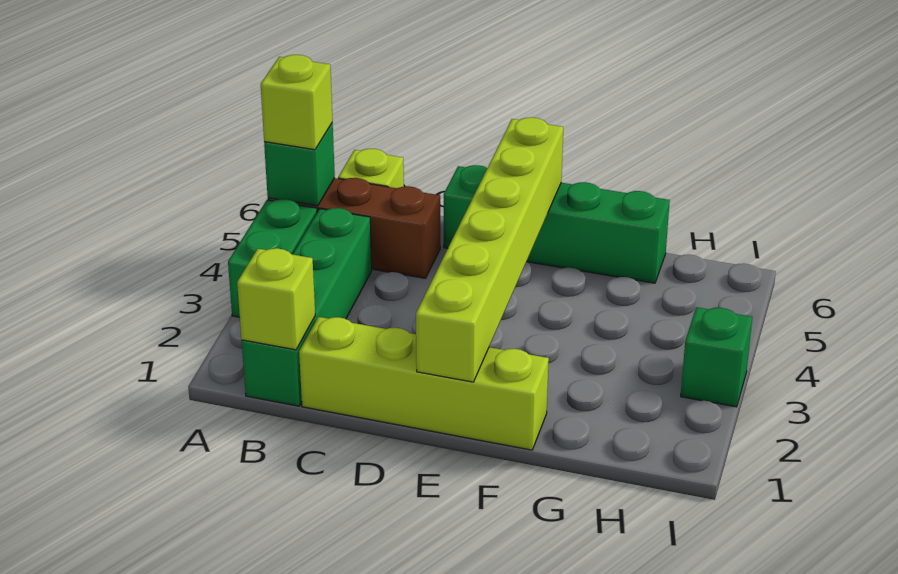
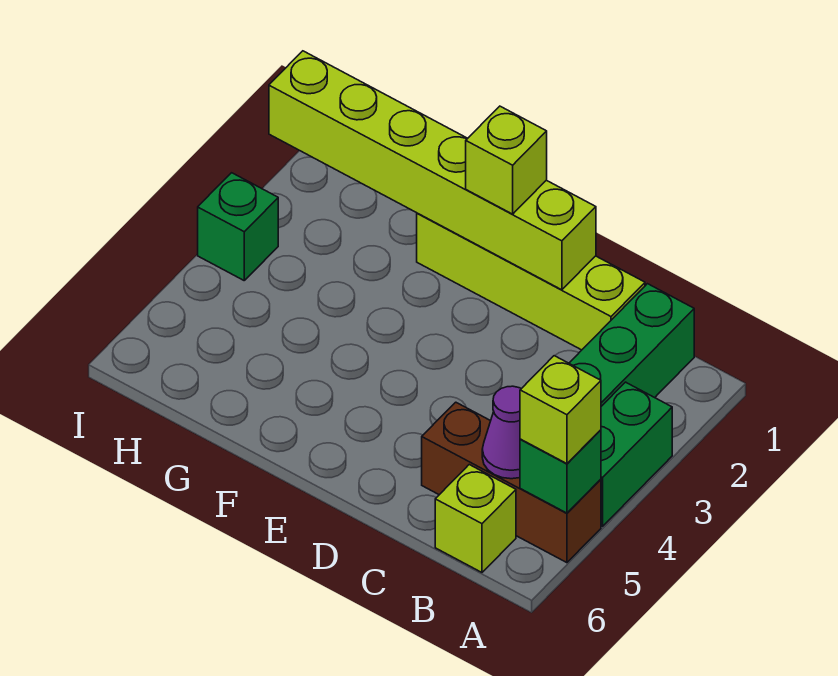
lime 1x1 brick [237,248,315,350] -> lime 1x1 brick moved to [466,106,547,214]
none -> purple 1x1 cone [482,386,521,479]
green 1x4 brick [444,165,670,283] -> none
lime 1x6 brick [416,117,563,382] -> lime 1x6 brick turned to [269,51,596,290]

